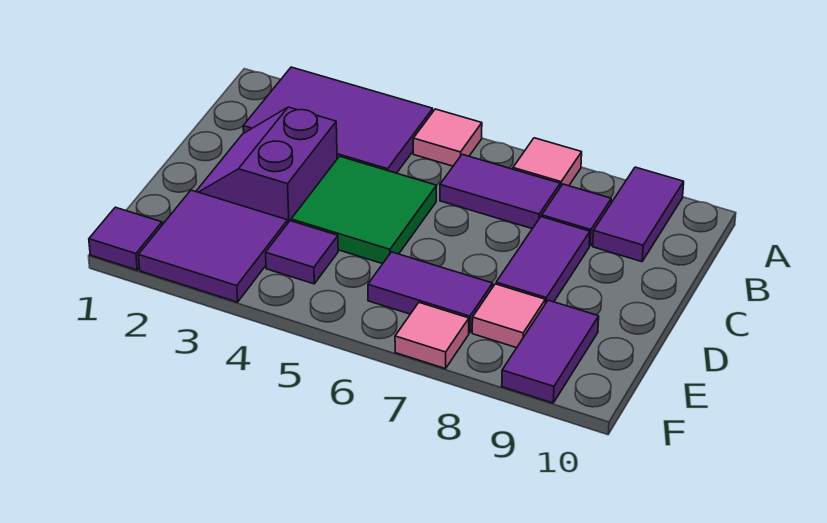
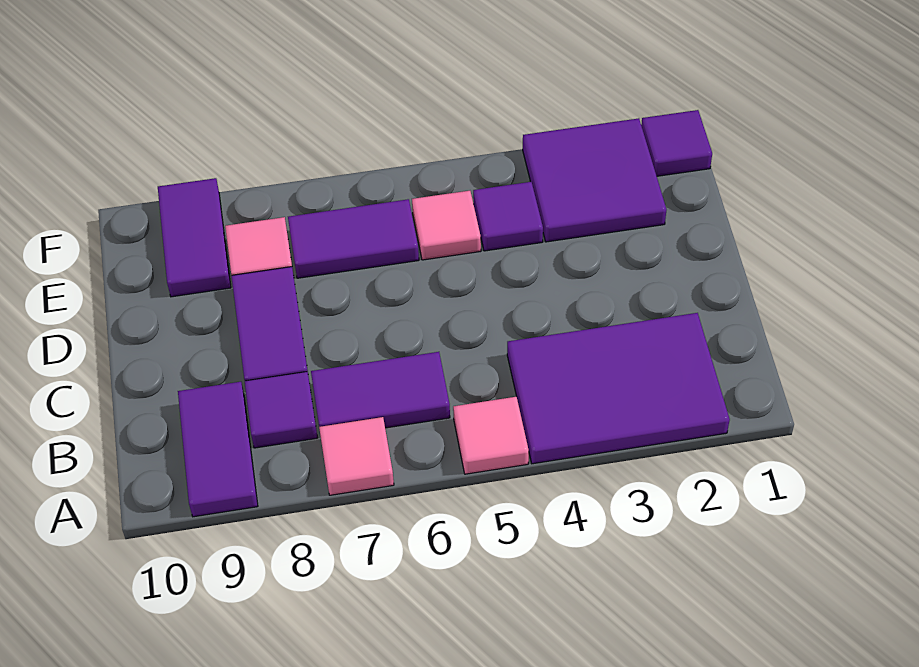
purple 2x2 slope [196,107,337,222] -> none
green 2x2 tile [291,156,436,264] -> none
pink 1x1 tile [395,303,469,369] -> pink 1x1 tile moved to [412,191,481,260]

